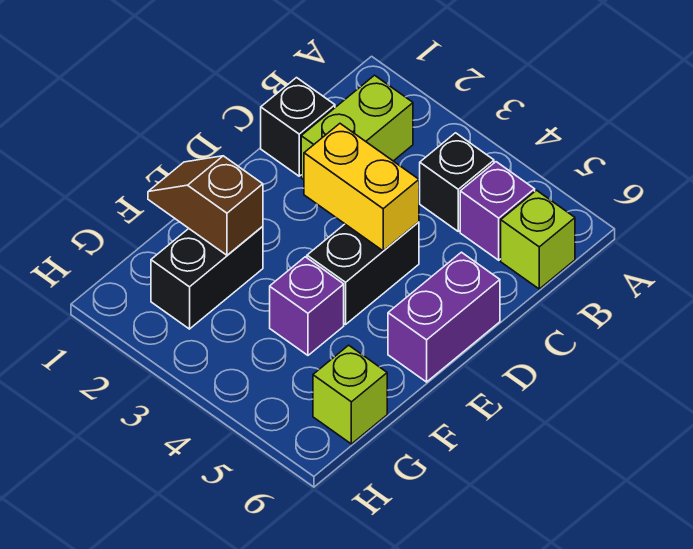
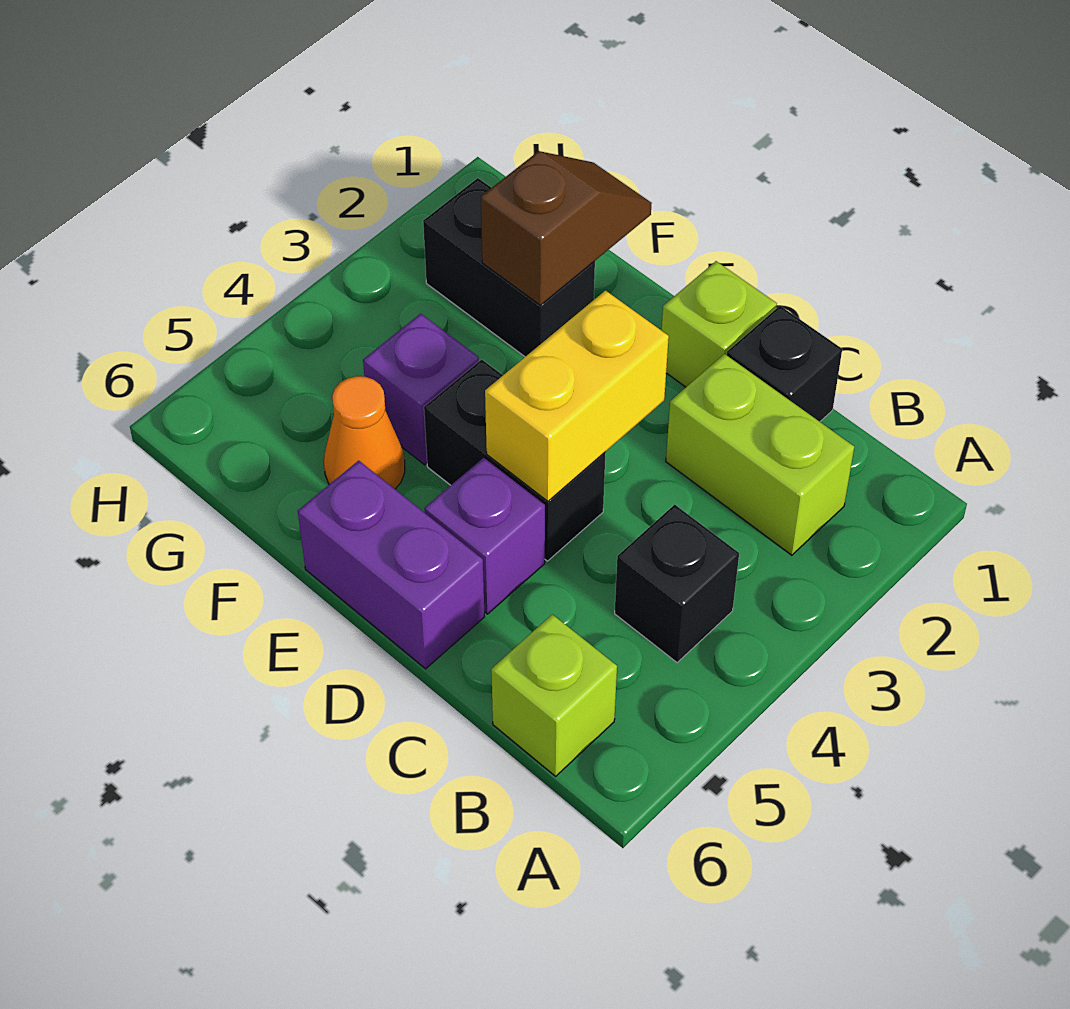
purple 1x1 brick [460,162,535,260] -> purple 1x1 brick moved to [424,458,545,614]
none -> orange 1x1 cone [324,376,405,489]
lime 1x1 brick [313,345,387,444] -> lime 1x1 brick moved to [662,261,777,387]

